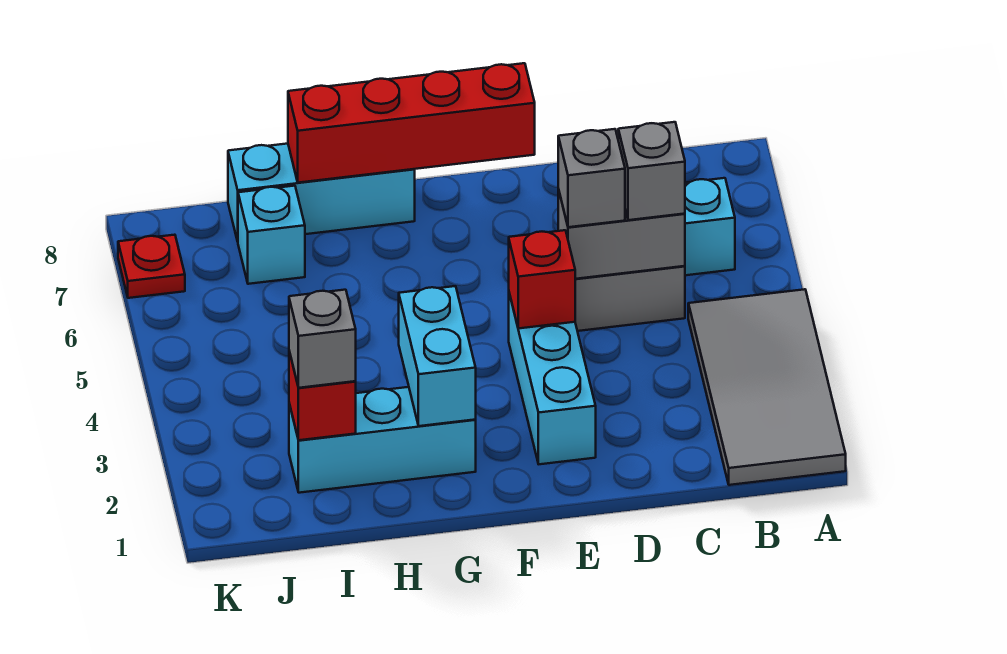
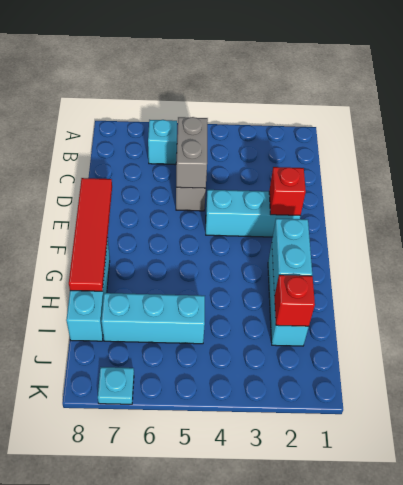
grey 2x4 tile [688,289,846,485] -> none
grey 1x1 brick [618,122,685,220] -> none
grey 1x1 brick [558,129,625,227] -> none
red 1x1 brick [509,230,575,328] -> red 1x1 brick moved to [269,167,306,216]
red 1x4 brick [288,63,535,183] -> red 1x4 tile [69,178,112,291]
cyan 1x2 brick [399,286,476,426] -> cyan 1x2 brick turned to [272,218,312,295]
grey 1x1 brick [289,290,356,388] -> none
cyan 1x1 brick [238,186,305,284] -> cyan 1x3 brick [102,293,205,344]
red 1x1 plate [118,235,185,298] -> cyan 1x1 plate [98,367,134,404]

